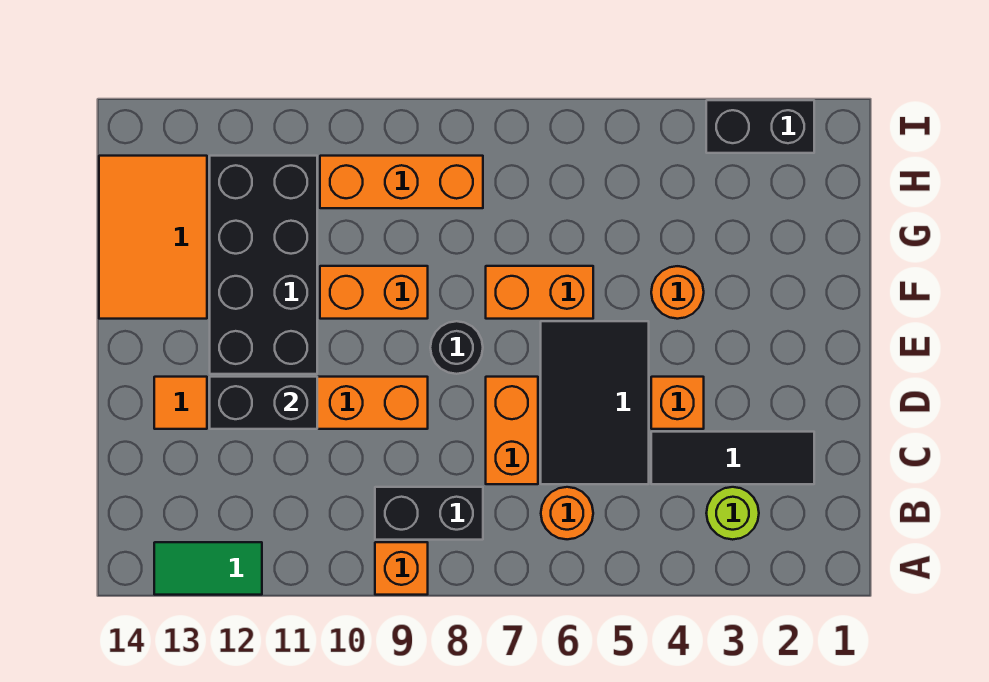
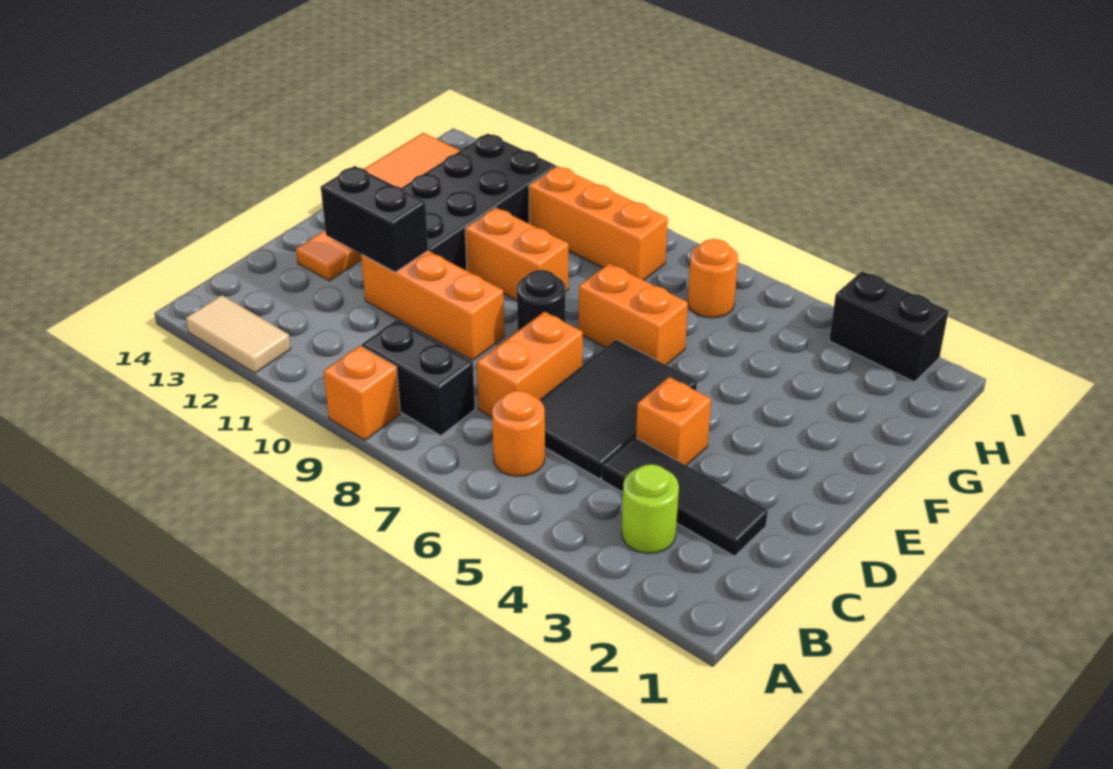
green 1x2 tile [154,542,262,595] -> tan 1x2 tile [186,295,291,373]
orange 1x1 round brick [651,266,704,319] -> orange 1x1 round brick moved to [688,239,738,318]

